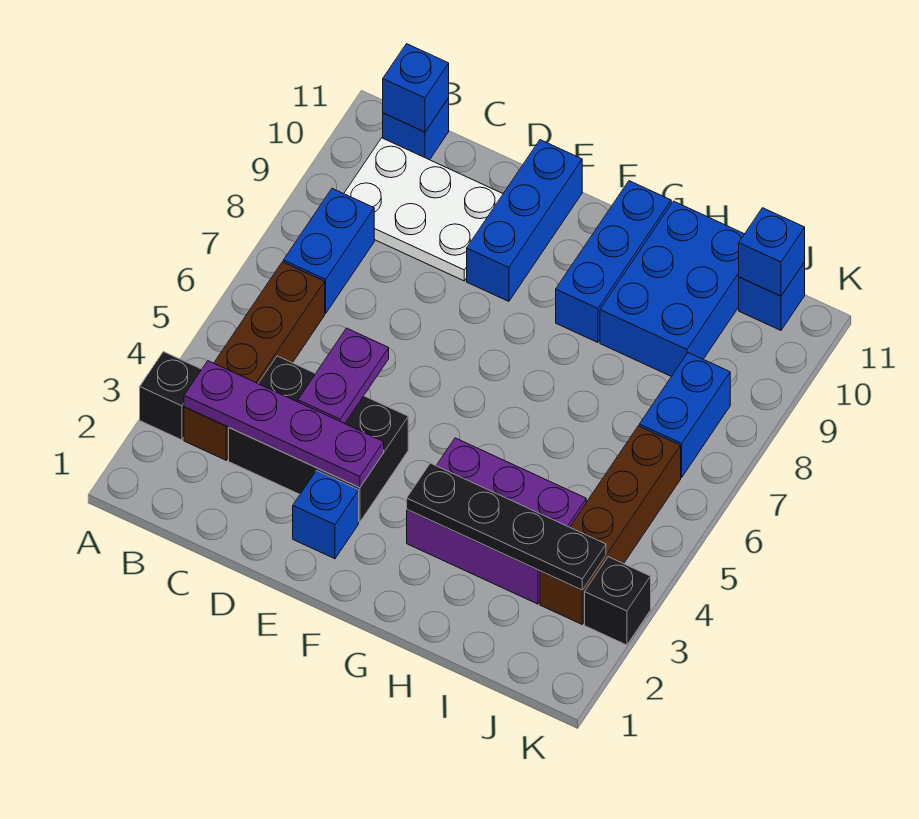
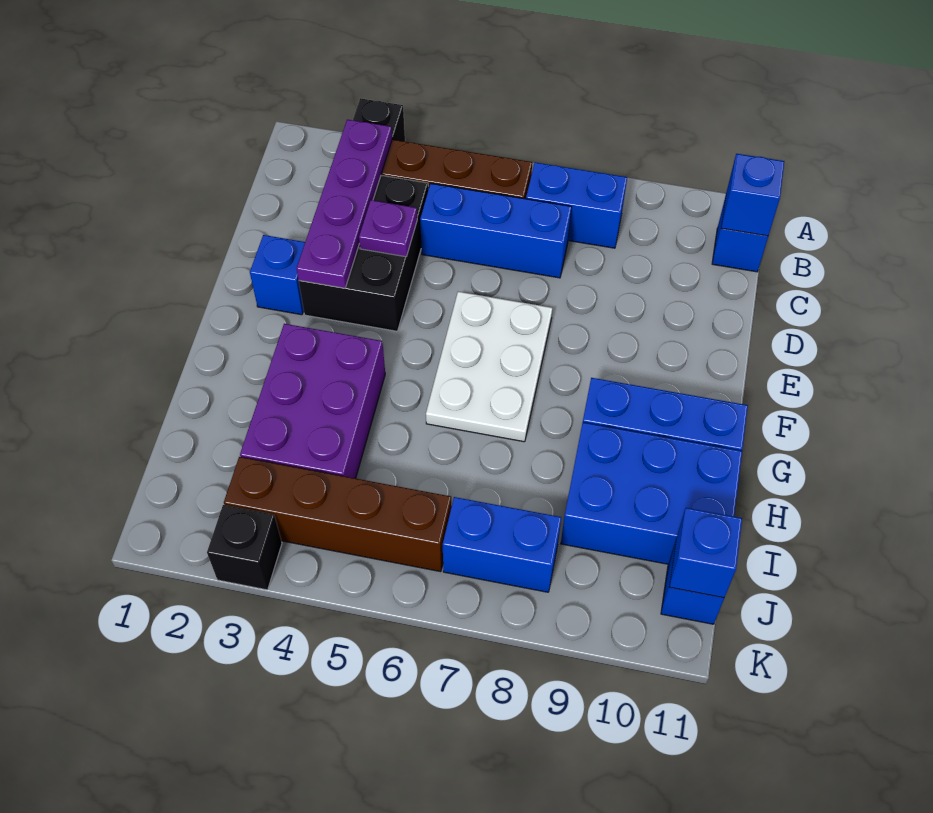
white 2x3 plate [344,138,503,281] -> white 2x3 plate moved to [426,292,552,442]
purple 1x2 plate [298,328,389,424] -> purple 1x1 plate [359,200,417,257]
blue 1x3 brick [467,140,582,301] -> blue 1x3 brick moved to [420,184,571,278]
black 1x4 plate [407,463,606,590] -> none

